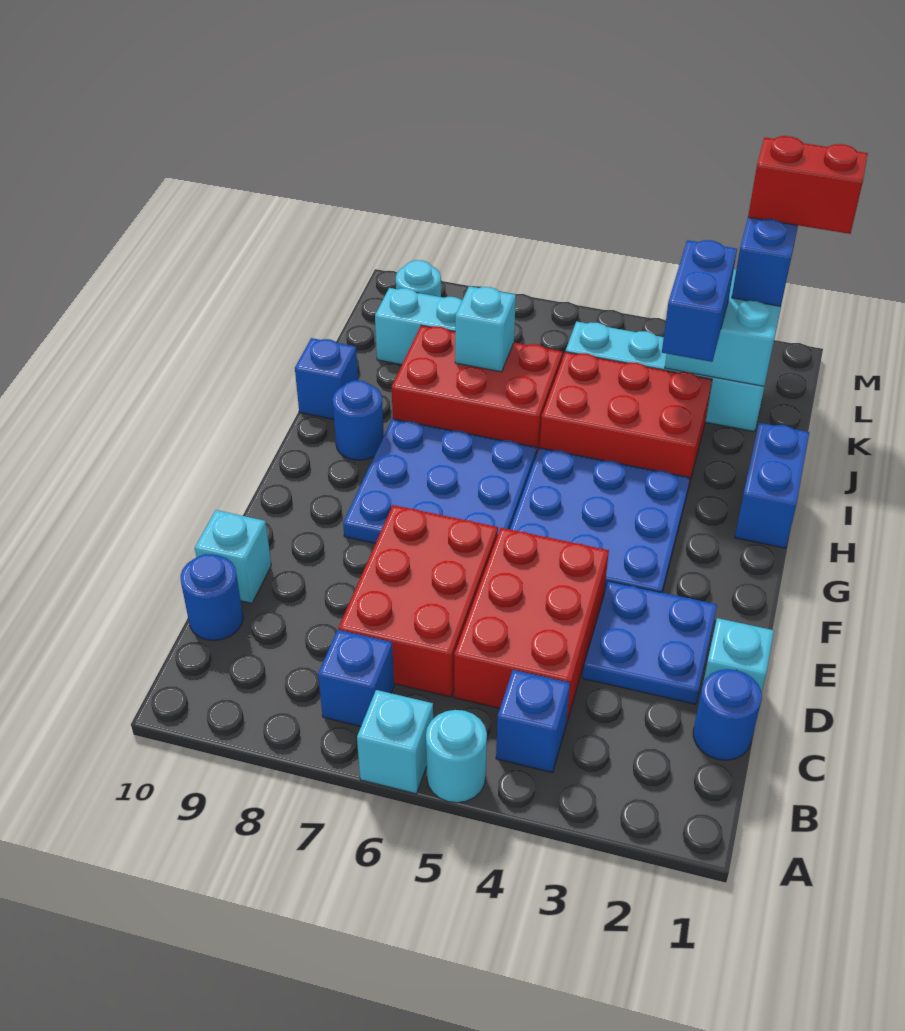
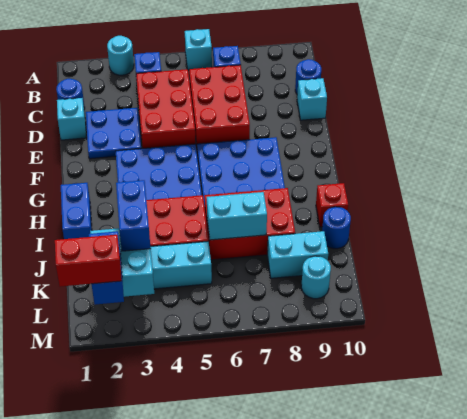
cyan 1x1 round brick [426,710,487,803] -> cyan 1x1 round brick moved to [107,36,134,75]
blue 1x1 round brick [333,380,384,460] -> blue 1x1 round brick moved to [322,207,351,249]
blue 1x1 brick [295,338,358,419] -> red 1x1 brick [316,183,348,227]
cyan 1x1 brick [455,286,516,372] -> cyan 1x2 brick [207,192,267,240]

